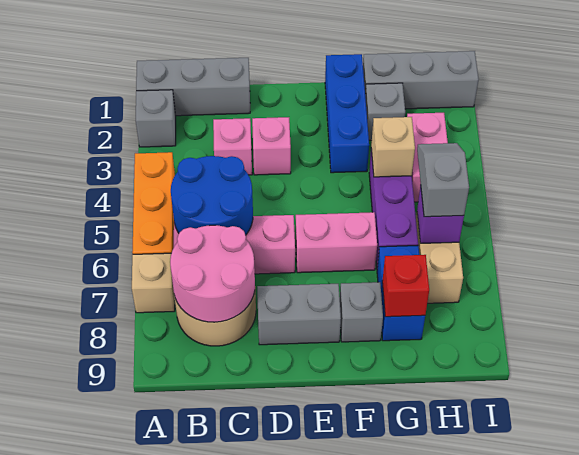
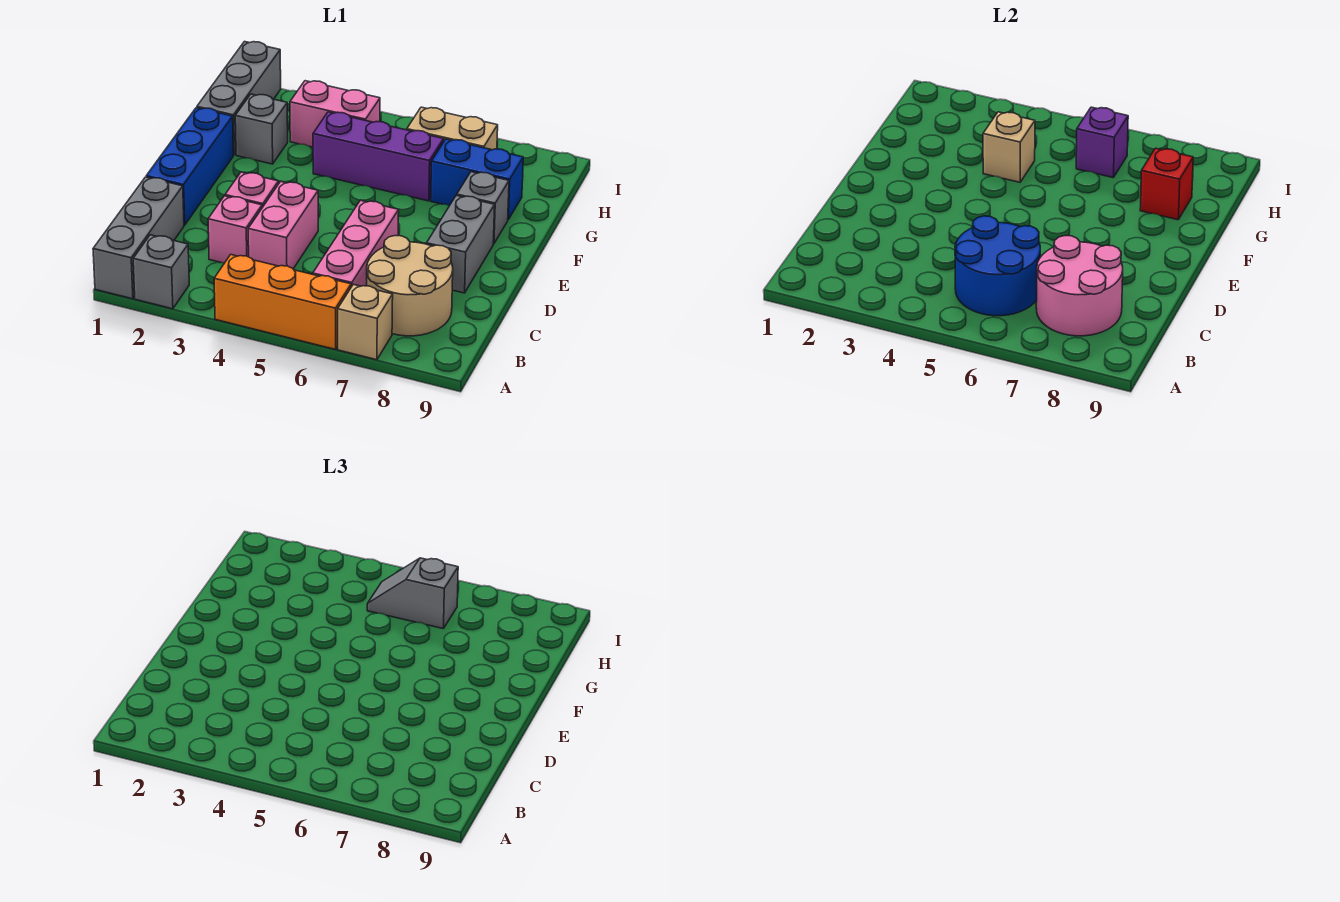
pink 1x2 brick [296,212,377,273] -> pink 1x2 brick moved to [248,181,318,269]
blue 1x3 brick [325,54,369,173] -> blue 1x3 brick turned to [146,108,233,225]

